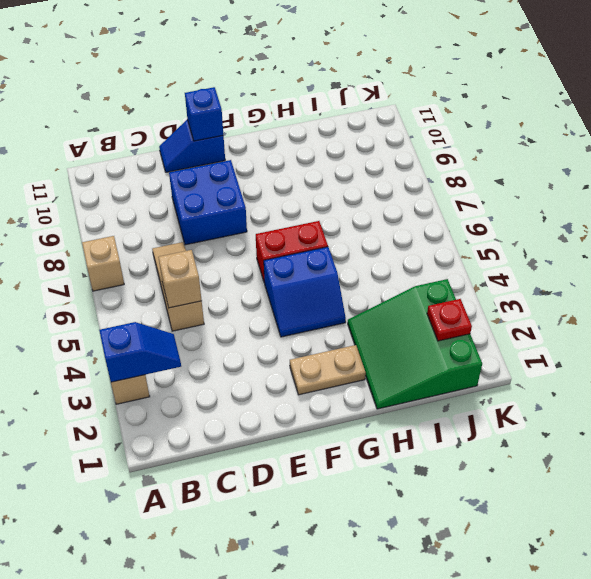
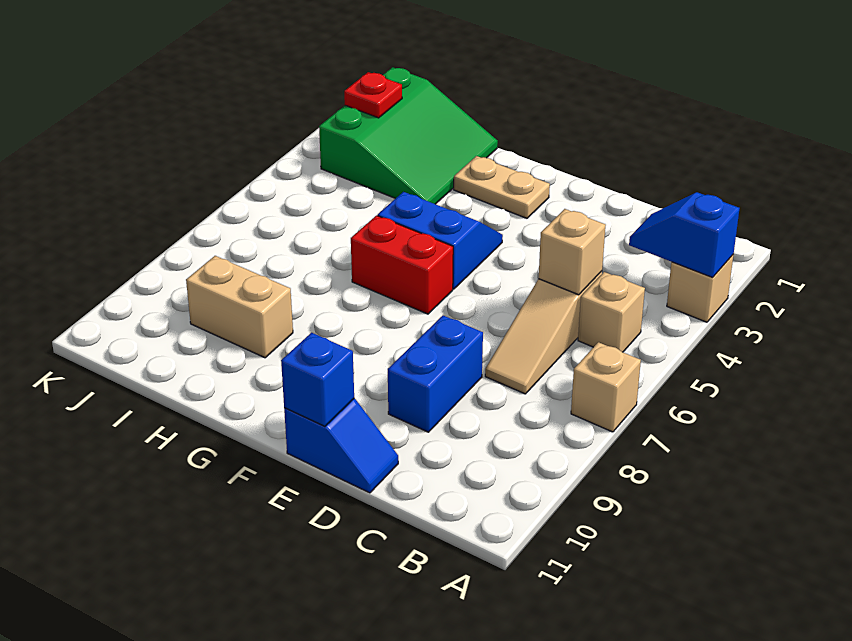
none -> tan 1x1 brick [578,272,645,352]
blue 2x2 brick [169,160,247,245] -> blue 1x2 brick [388,315,483,432]
none -> tan 1x2 brick [186,256,293,358]

